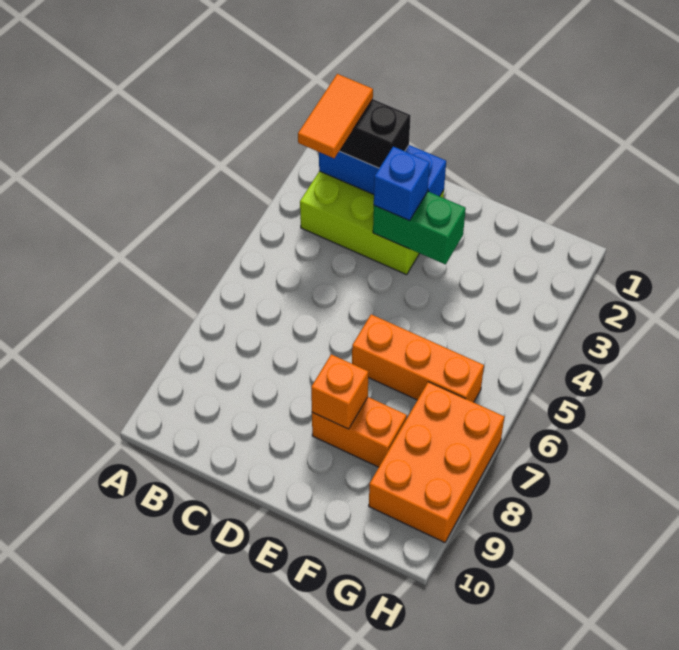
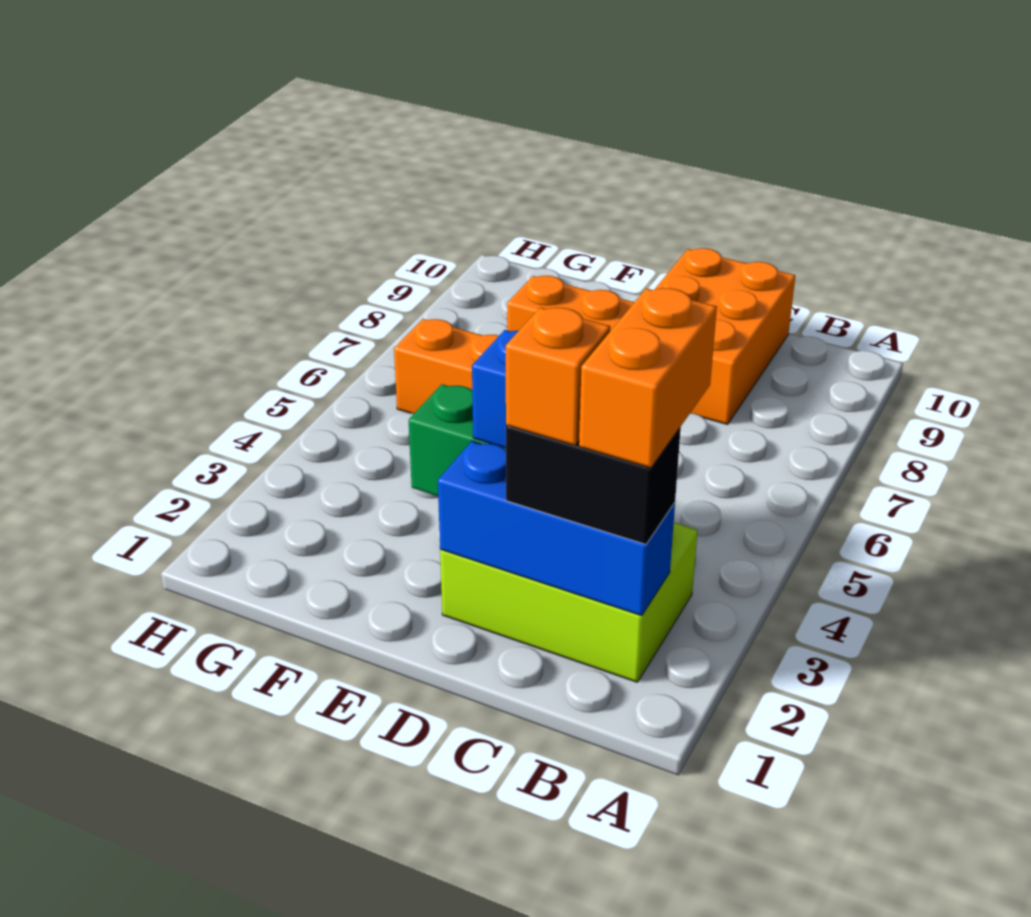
orange 1x2 tile [298,74,373,158] -> orange 1x2 brick [579,288,717,468]
orange 1x1 brick [311,354,368,429] -> orange 1x1 brick moved to [506,307,610,446]
orange 2x3 brick [369,382,505,543] -> orange 2x3 brick moved to [654,248,795,424]

